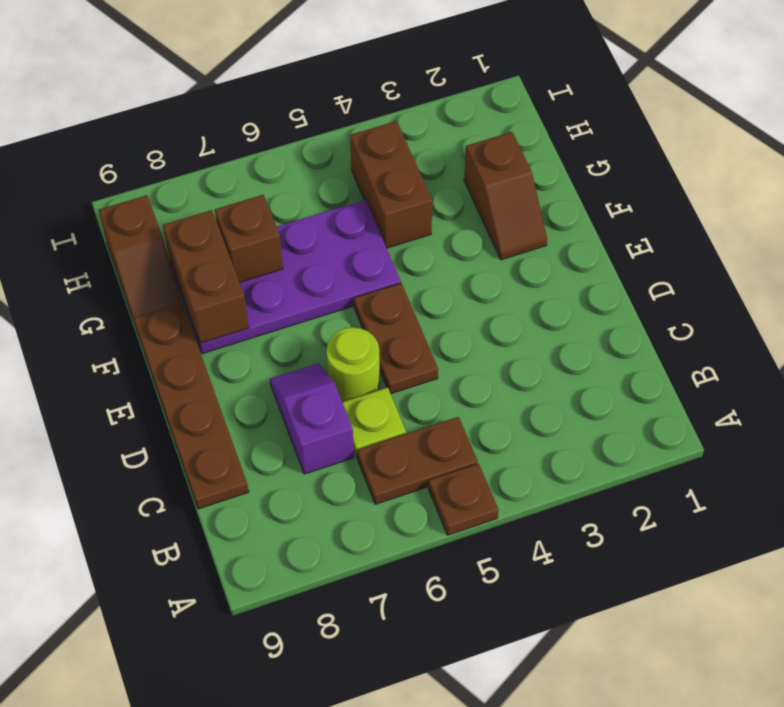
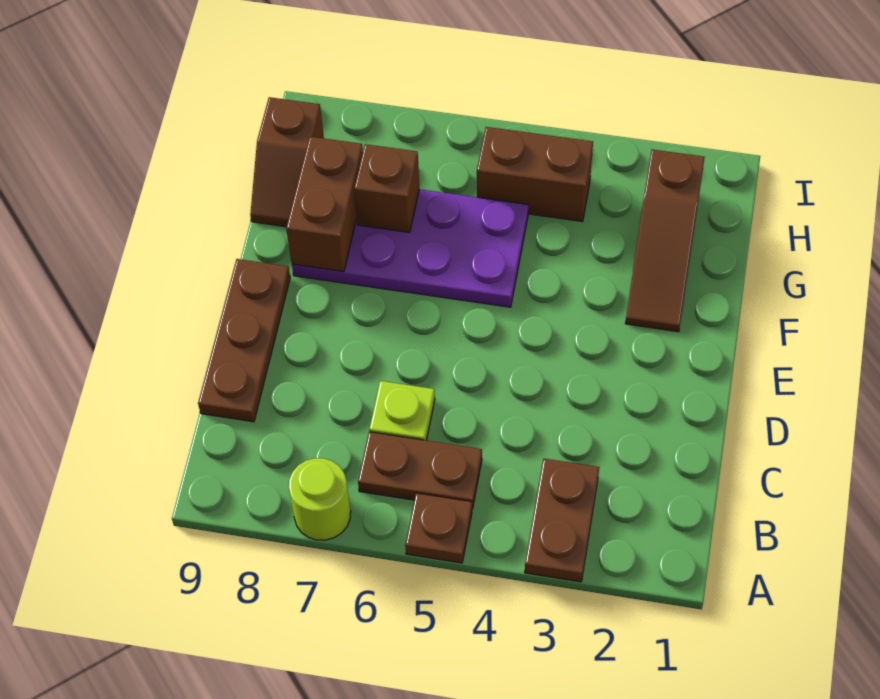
purple 1x2 slope [270,363,354,474] -> none
brown 1x4 plate [134,303,249,509] -> brown 1x3 plate [198,259,290,422]
brown 1x2 plate [354,283,438,394] -> brown 1x2 plate moved to [525,459,599,582]
lime 1x1 round brick [326,327,380,402] -> lime 1x1 round brick moved to [289,458,351,540]
brown 1x2 slope [464,132,547,260] -> brown 1x3 slope [625,149,705,332]
brown 1x2 brick [350,121,432,248] -> brown 1x2 brick turned to [477,127,593,222]

